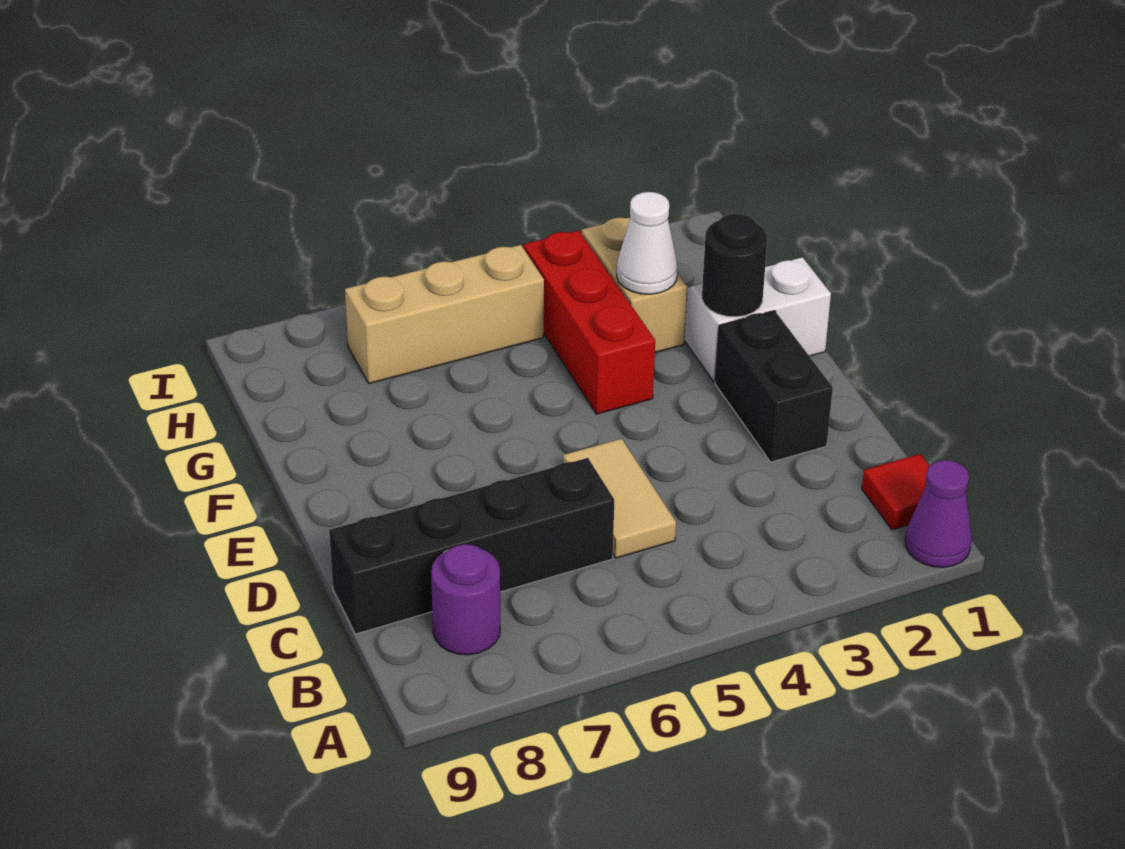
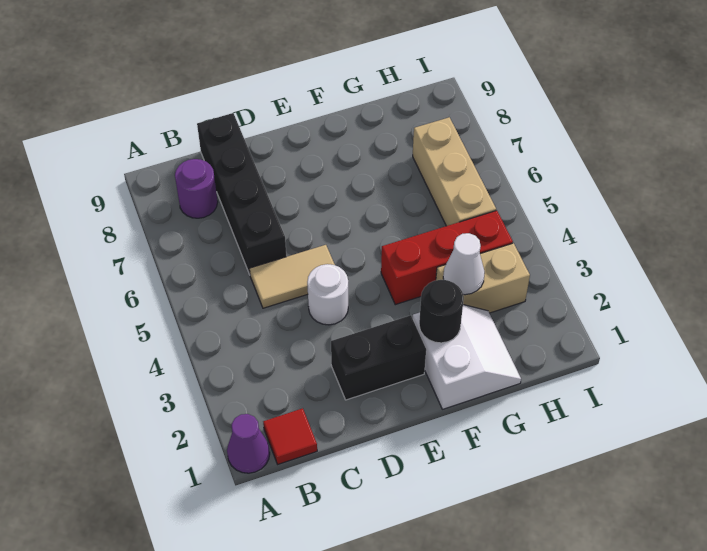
none -> white 1x1 round brick [307,264,348,325]

